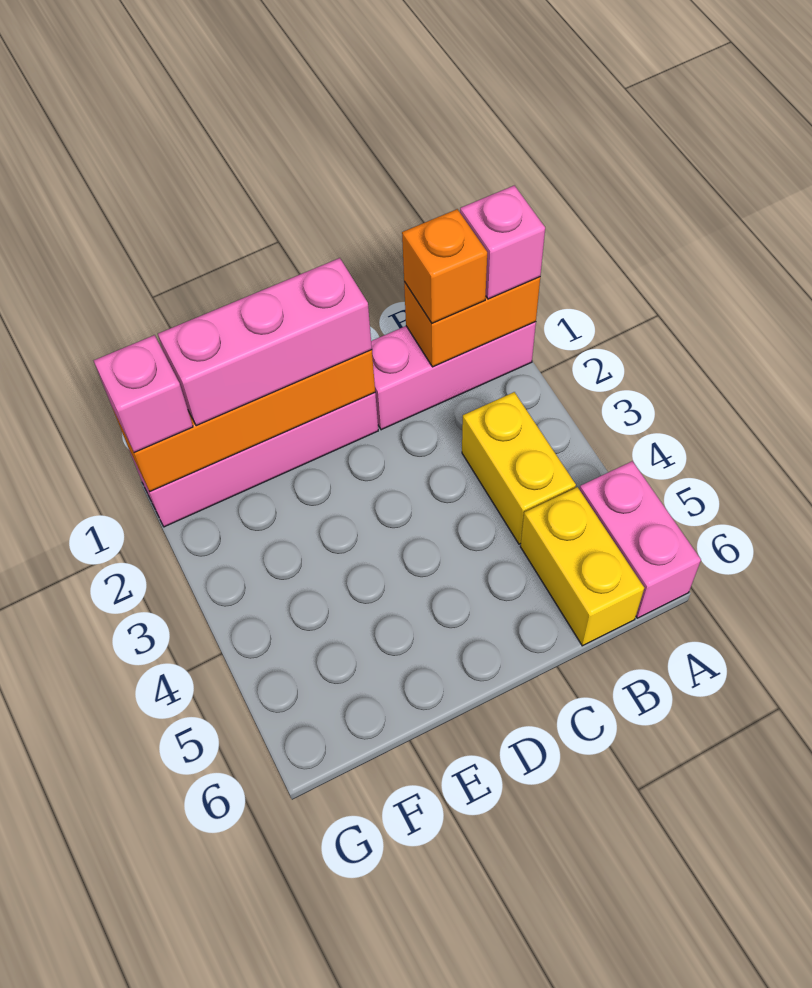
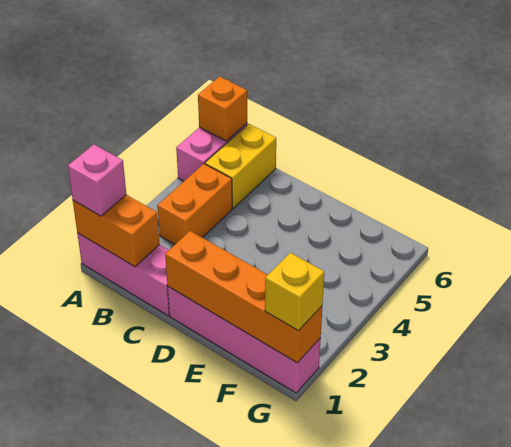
orange 1x1 brick [402,209,487,323] -> orange 1x1 brick moved to [198,76,247,141]
yellow 1x2 brick [462,392,576,544] -> orange 1x2 brick [157,164,232,244]
pink 1x3 brick [158,258,372,426] -> none
pink 1x1 brick [94,335,193,453] -> yellow 1x1 brick [265,253,324,331]

